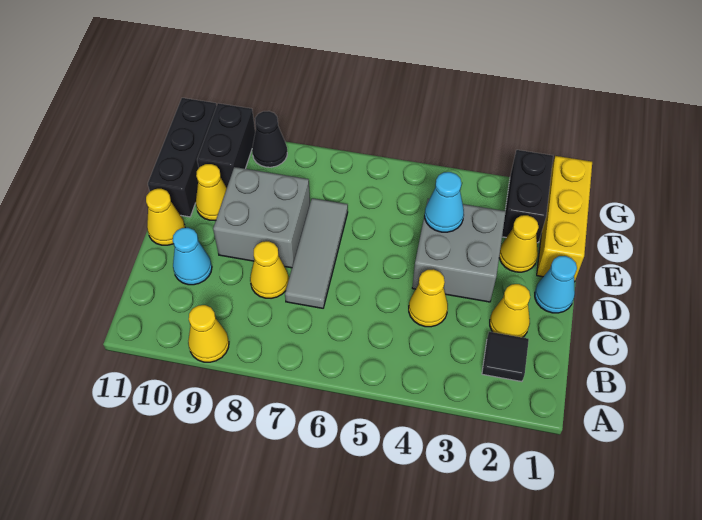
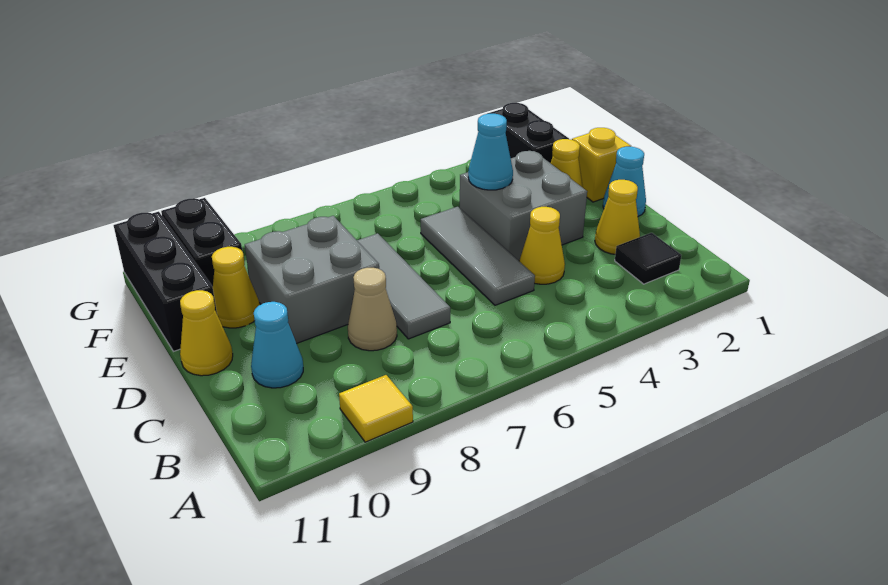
yellow 1x1 cone [188,305,229,362] -> yellow 1x1 tile [339,375,413,442]
none -> grey 1x3 tile [421,207,535,305]
yellow 1x1 cone [250,241,289,298] -> tan 1x1 cone [348,268,397,351]
yellow 1x3 brick [537,156,592,282] -> yellow 1x1 brick [572,128,631,202]
black 1x1 cone [252,111,287,167] -> none

